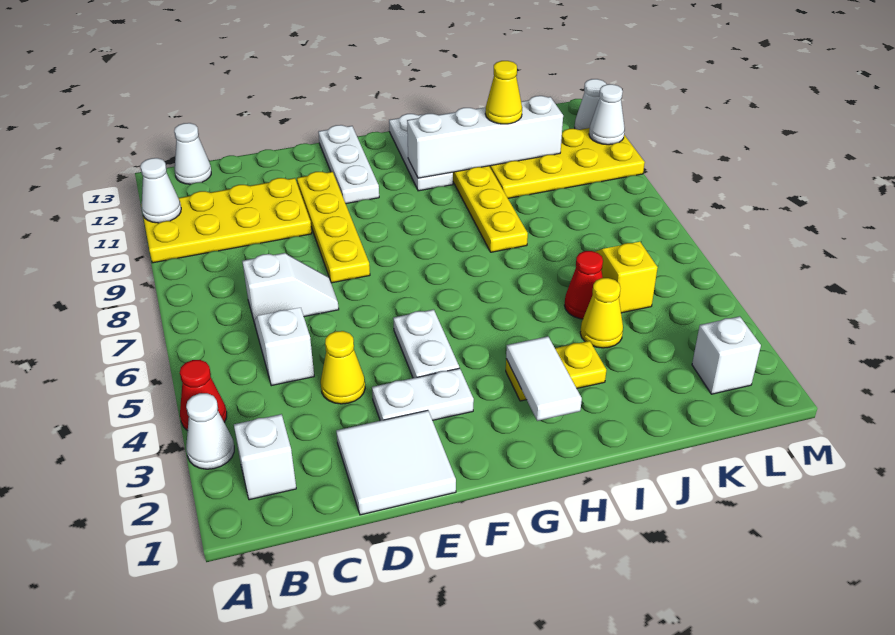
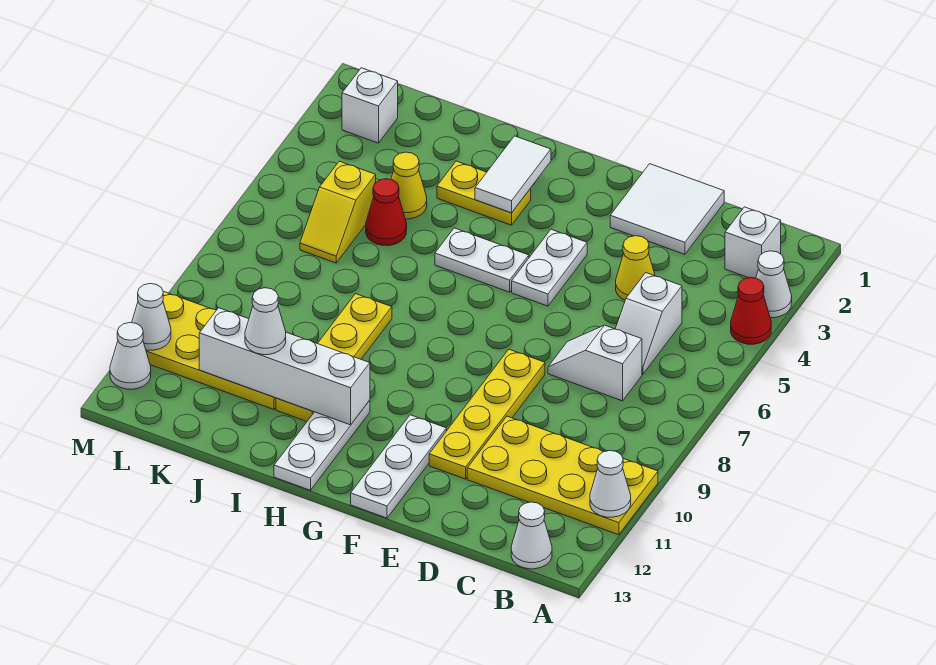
white 1x2 plate [372,368,474,421] -> white 1x2 plate moved to [435,228,529,292]
yellow 1x1 cone [485,61,522,124] -> white 1x1 cone [245,288,286,355]

